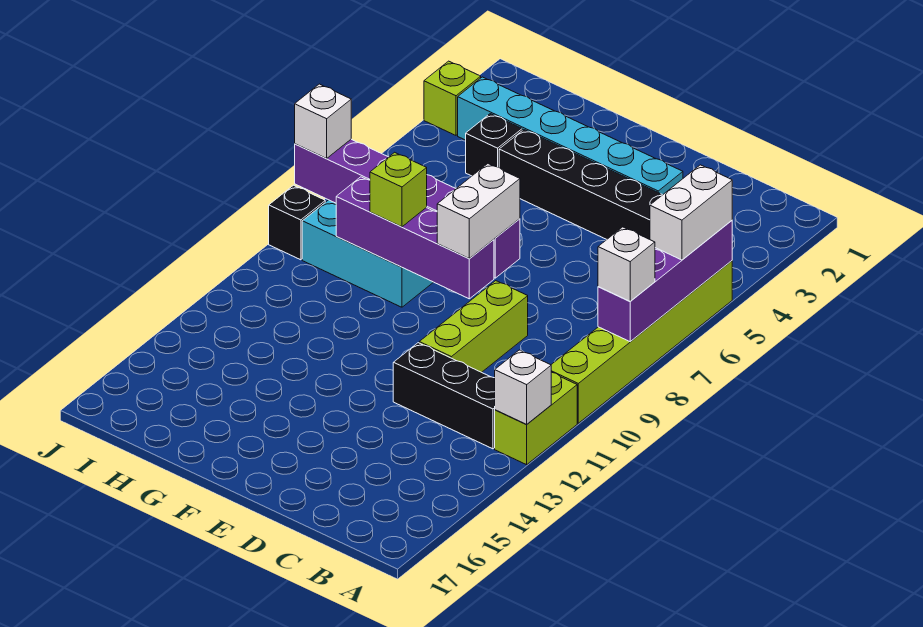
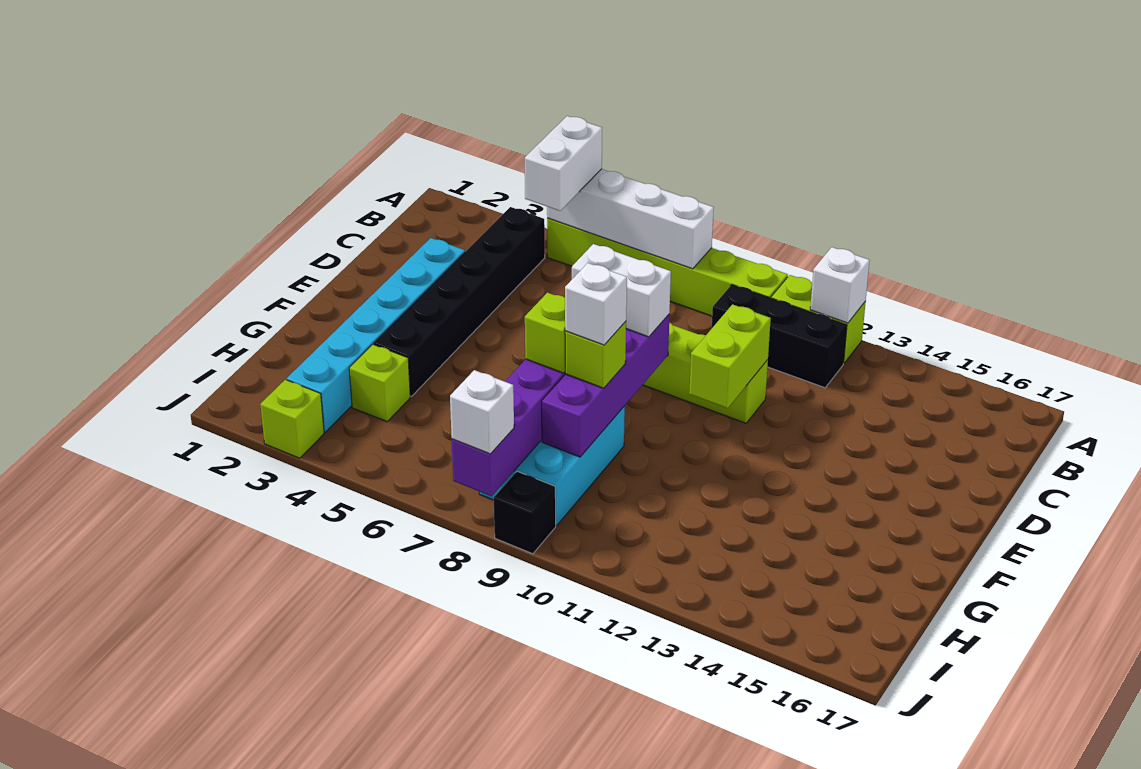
purple 1x4 brick [598,221,732,342] -> white 1x4 brick [547,169,714,269]
white 1x2 brick [650,165,732,260] -> white 1x2 brick turned to [525,116,602,211]
white 1x1 brick [598,227,655,301] -> white 1x1 brick moved to [565,263,627,345]
black 1x3 brick [393,343,495,449] -> black 1x3 brick turned to [712,285,847,388]
none -> lime 1x2 brick [689,304,771,408]
none -> lime 1x1 brick [525,293,565,373]
black 1x1 brick [466,114,522,176] -> lime 1x1 brick [349,344,410,421]

